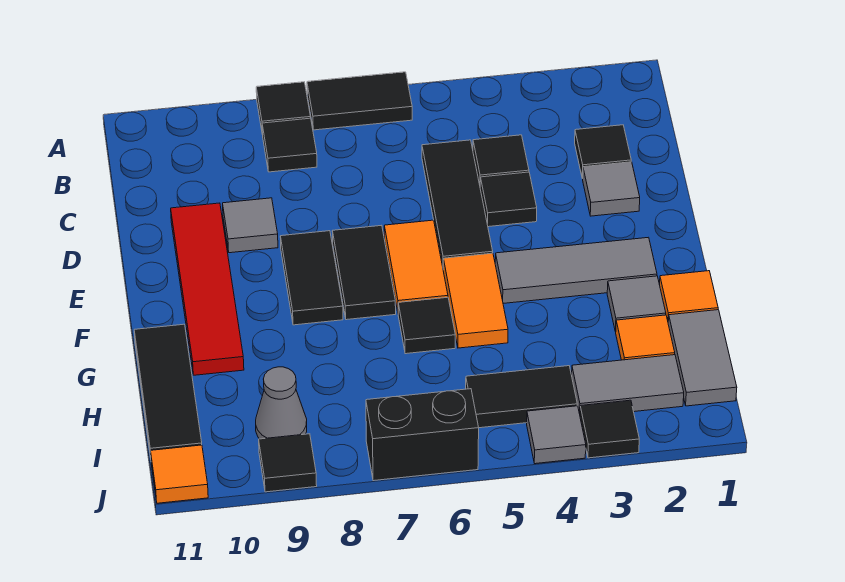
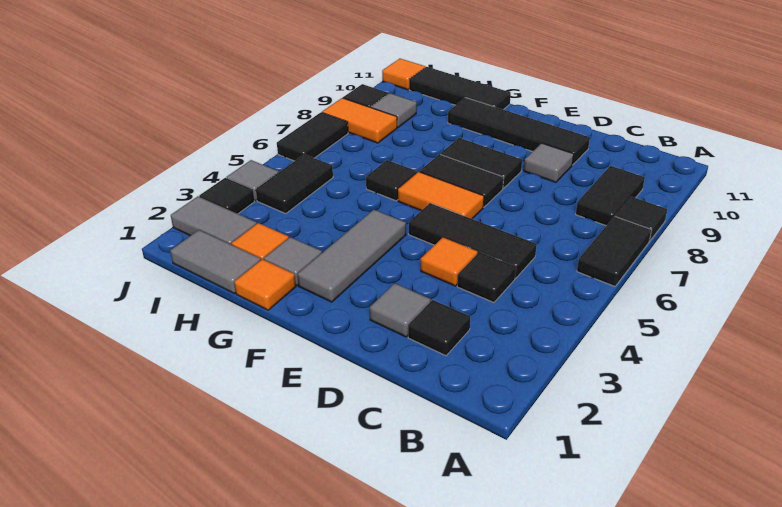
black 1x1 tile [262,118,317,172] -> black 1x2 tile [576,166,645,226]
black 1x1 tile [480,172,537,227] -> orange 1x1 tile [421,237,478,286]
red 1x4 tile [171,203,244,375] -> black 1x4 tile [448,98,590,165]
orange 1x2 tile [443,253,508,348] -> orange 1x2 tile moved to [322,98,397,143]
grey 1x2 tile [572,355,684,414] -> grey 1x2 tile turned to [171,196,257,245]
grey 1x1 cone [256,367,307,439] -> grey 1x1 tile [371,93,417,128]
black 1x2 brick [366,389,479,481] -> black 1x2 tile [277,112,348,161]

